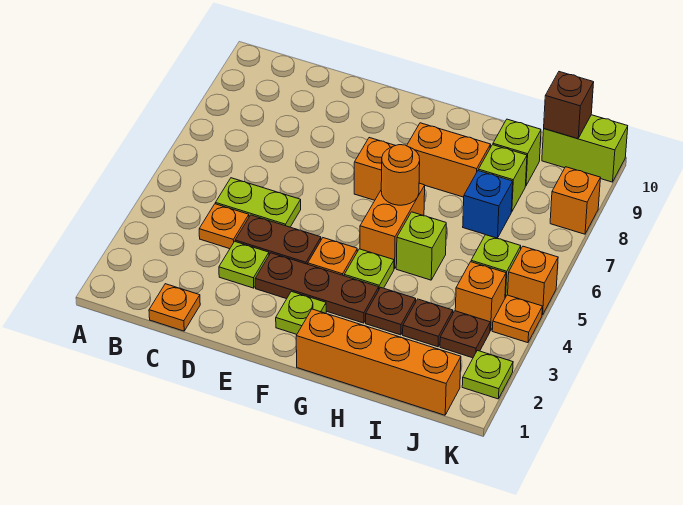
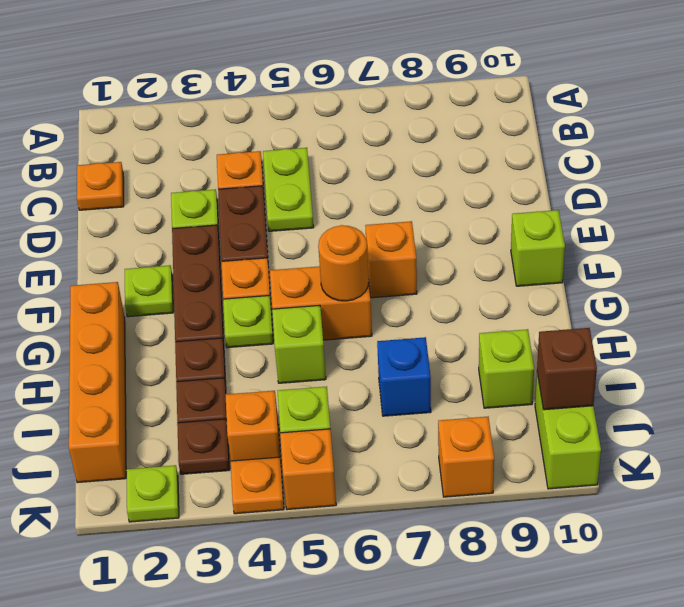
orange 1x2 brick [407,123,491,197] -> none
lime 1x1 brick [478,145,527,212] -> lime 1x1 brick moved to [511,210,565,286]

